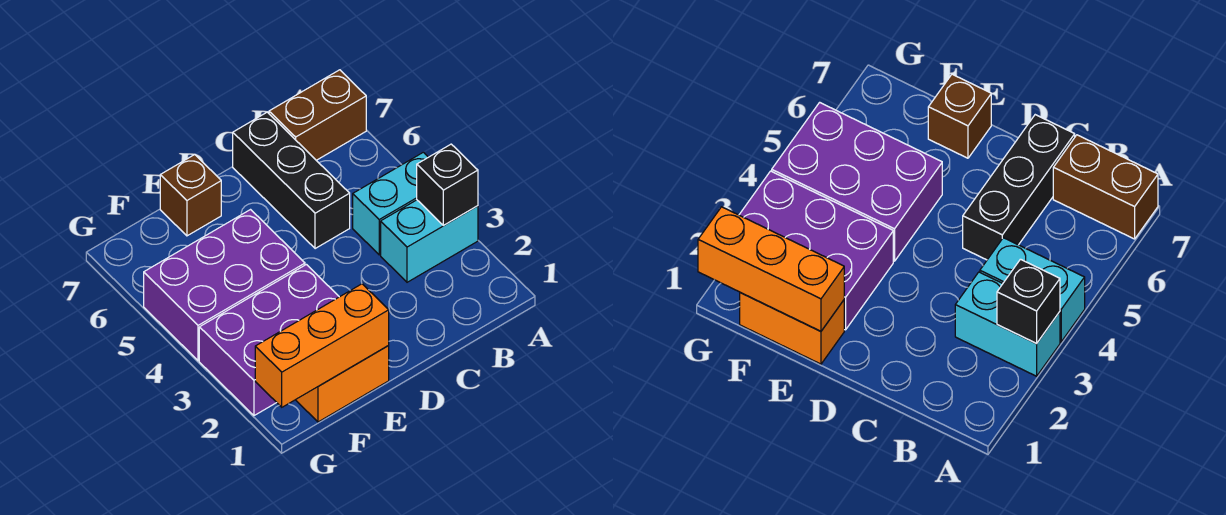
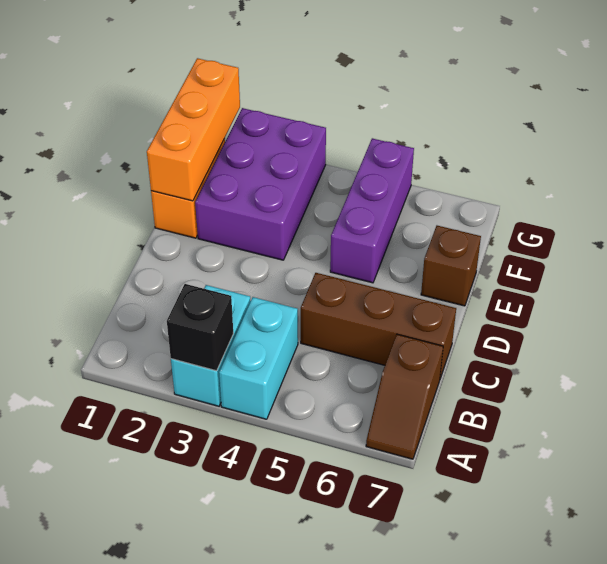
brown 1x2 brick [269,70,366,160] -> brown 1x2 slope [366,334,443,459]
black 1x3 brick [233,112,350,249] -> brown 1x3 brick [301,273,456,378]
purple 2x3 brick [144,210,305,361] -> purple 1x3 brick [330,138,414,283]

